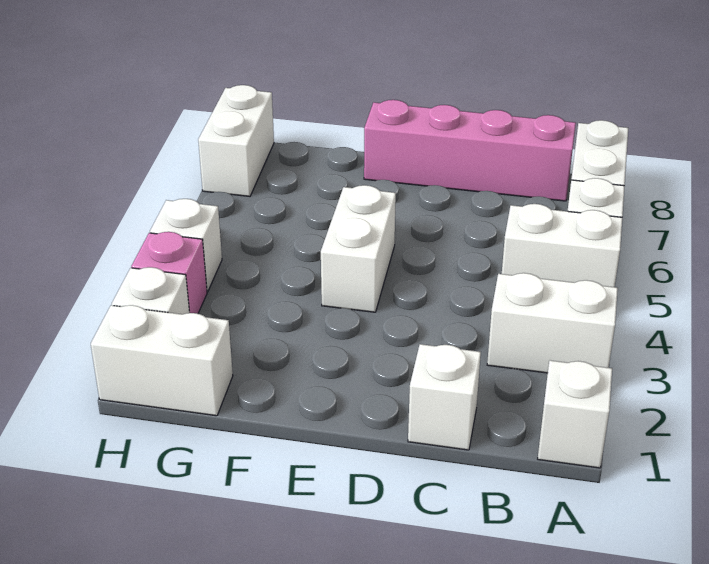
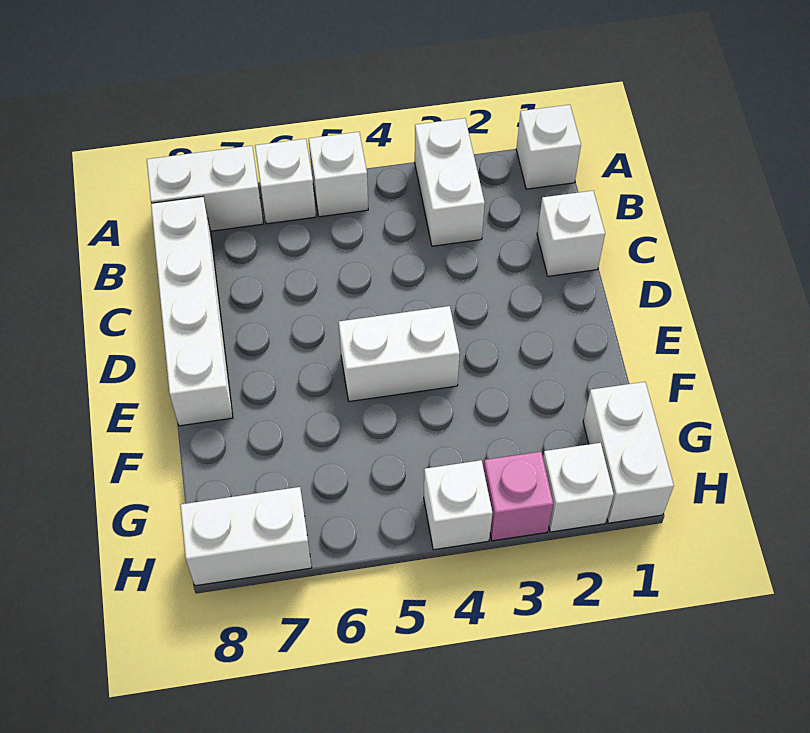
white 1x2 brick [502,204,622,287] -> white 1x1 brick [309,132,368,217]
pink 1x4 brick [364,100,576,201] -> white 1x4 brick [151,197,233,426]

